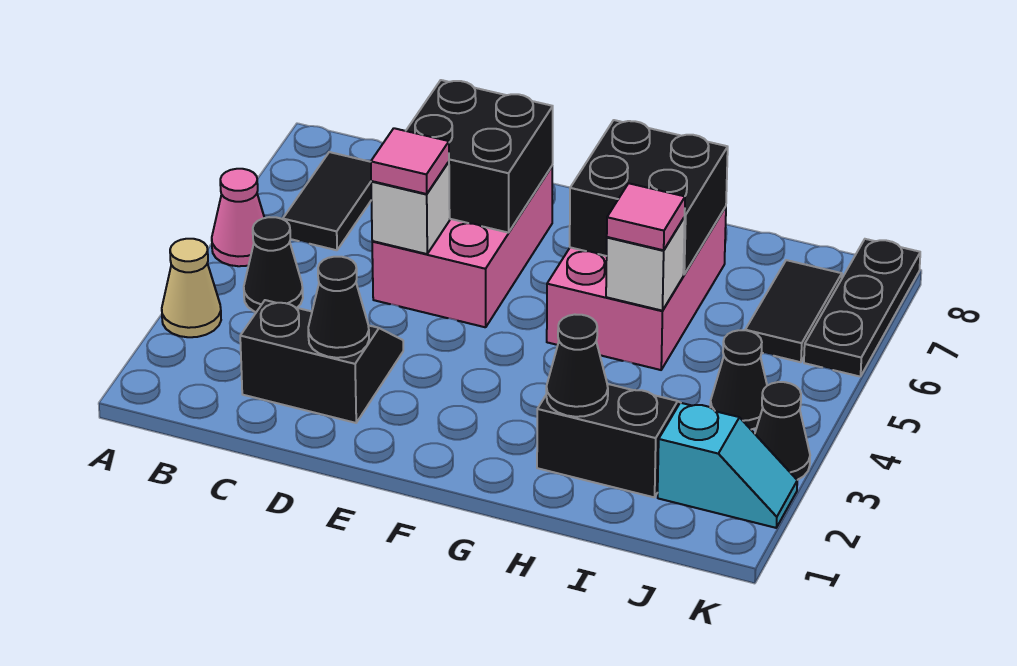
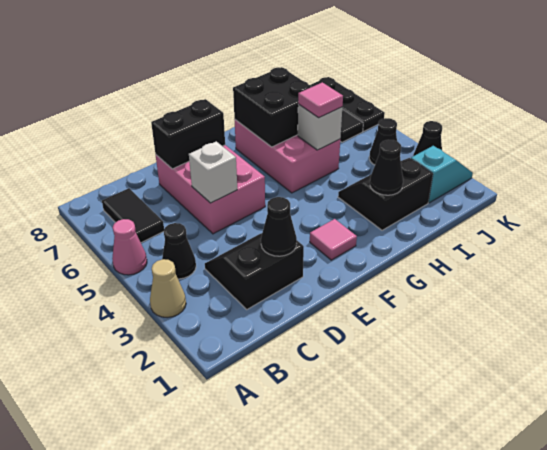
pink 1x1 tile [371,128,449,194] -> pink 1x1 tile moved to [310,219,357,260]
black 2x2 brick [406,80,553,233] -> black 1x2 brick [151,99,225,169]

